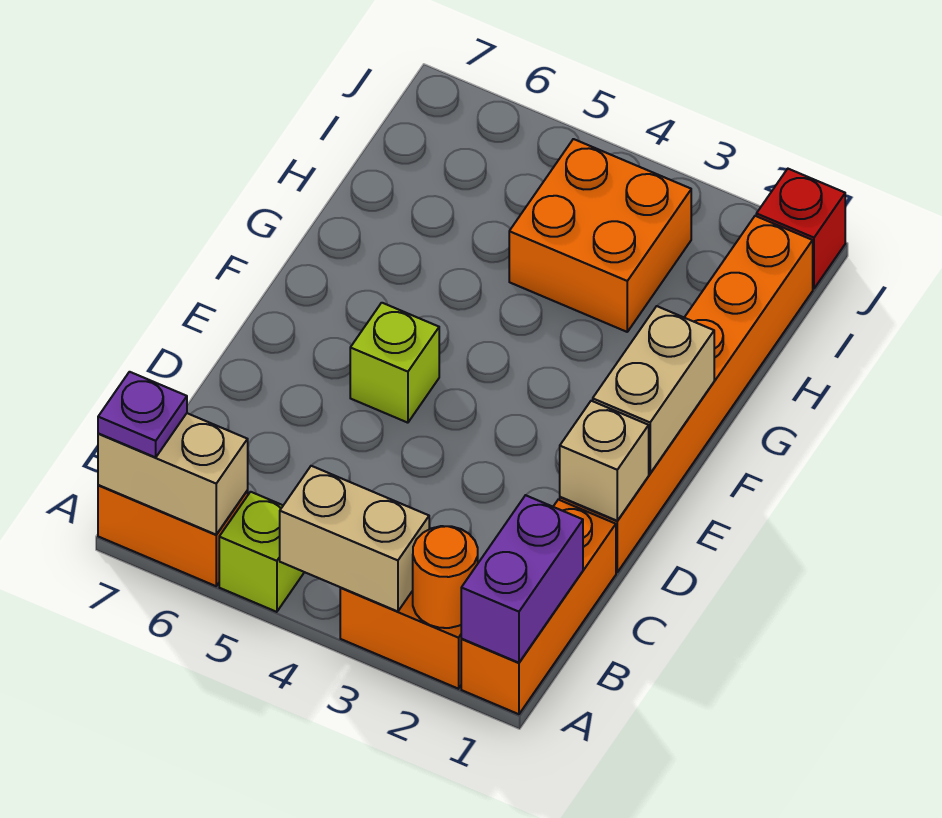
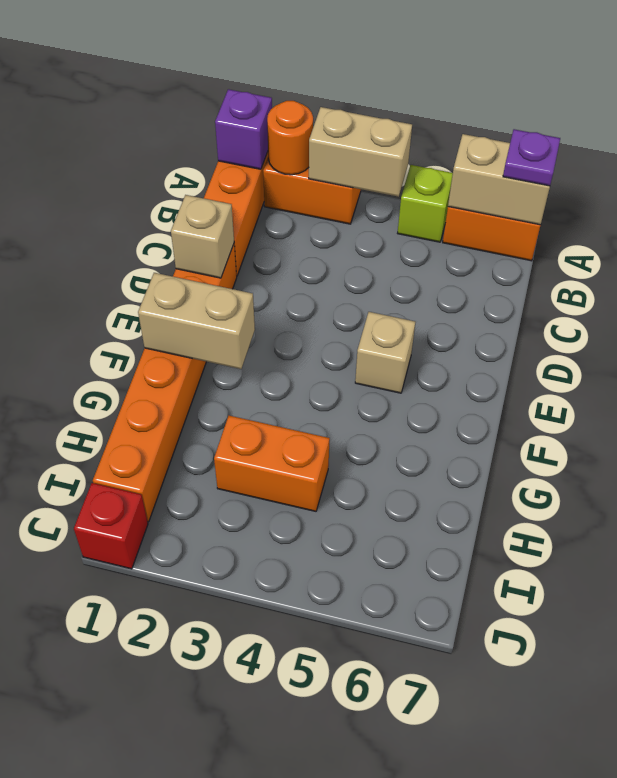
purple 1x2 brick [461,495,583,663] -> purple 1x1 brick [215,89,272,169]
tan 1x2 brick [593,306,714,473] -> tan 1x2 brick turned to [138,273,255,369]
lime 1x1 brick [350,303,439,423] -> tan 1x1 brick [355,312,415,393]
orange 2x2 brick [509,139,691,332] -> orange 1x2 brick [214,416,330,511]

